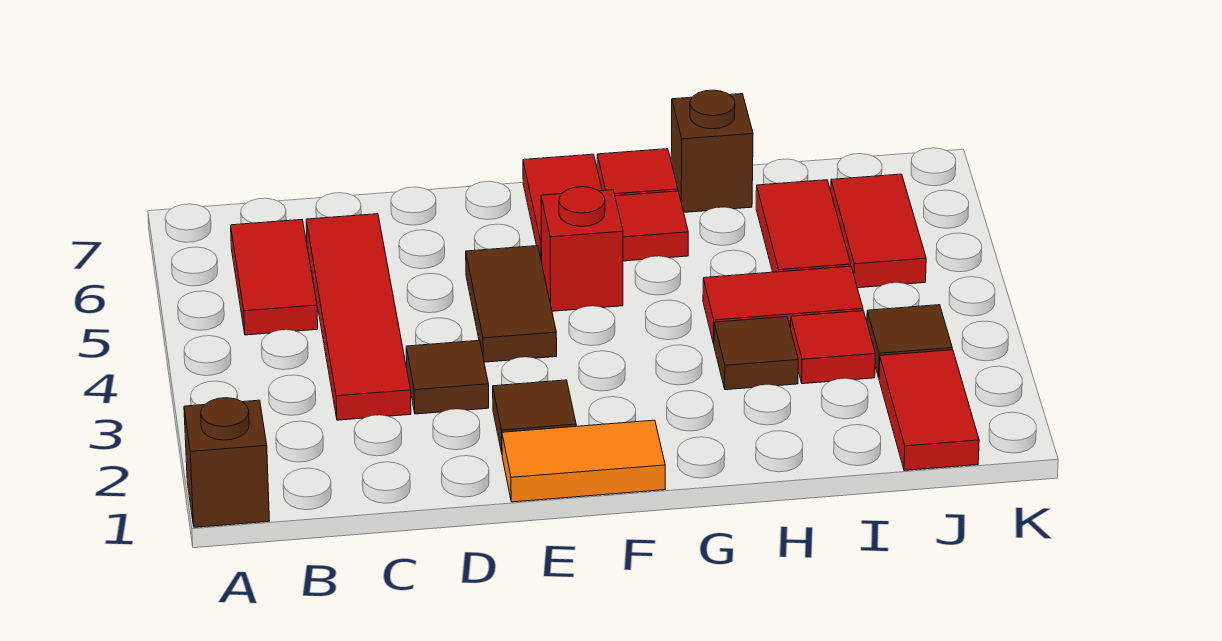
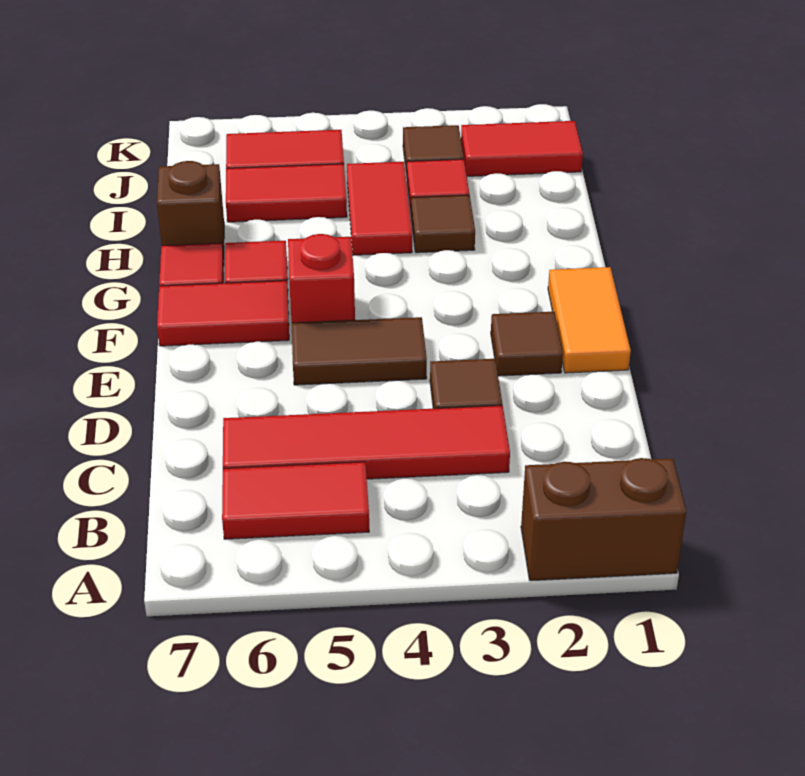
brown 1x1 brick [184,398,269,527] -> brown 1x2 brick [521,458,687,581]

